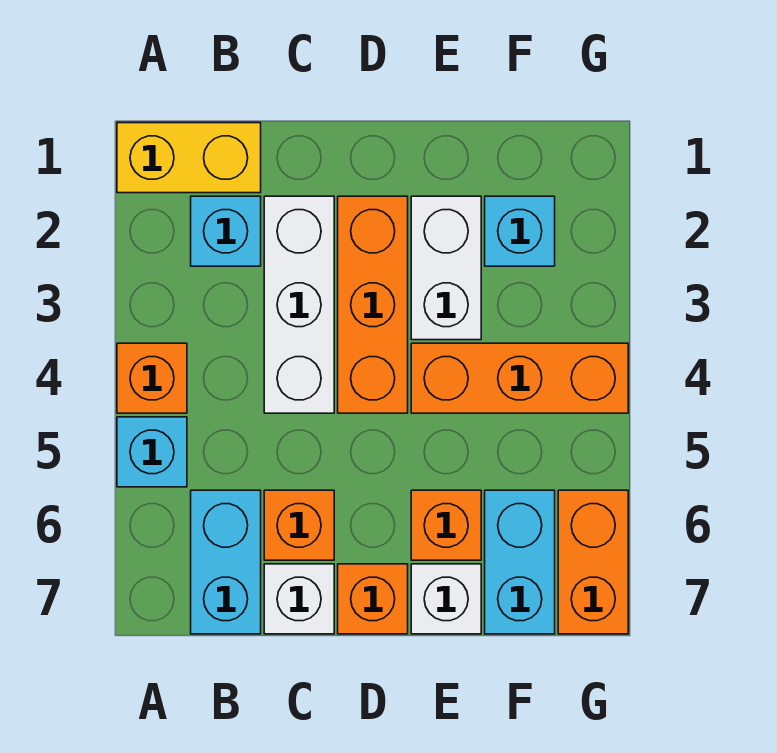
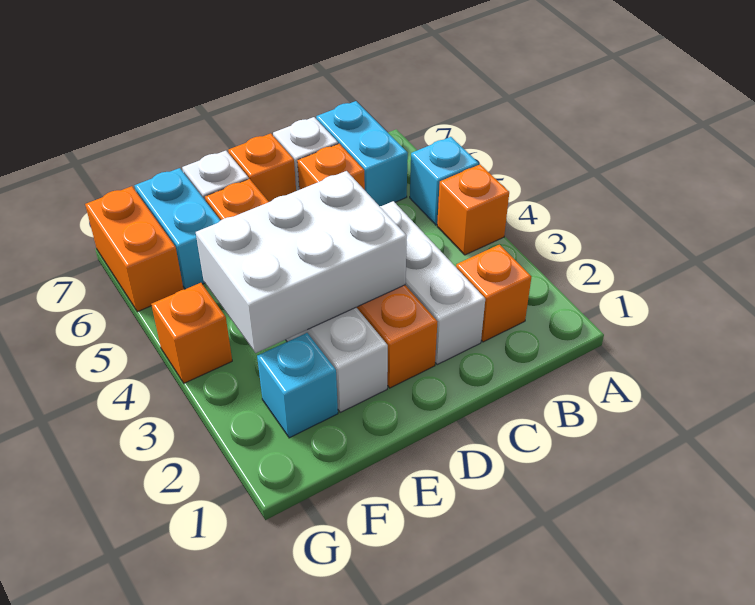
yellow 1x2 brick [117,123,261,193] -> none
cyan 1x1 brick [191,196,261,266] -> orange 1x1 brick [456,245,531,342]
none -> white 2x3 brick [196,171,407,353]
orange 1x3 brick [411,343,628,413] -> orange 1x1 brick [151,283,232,383]

